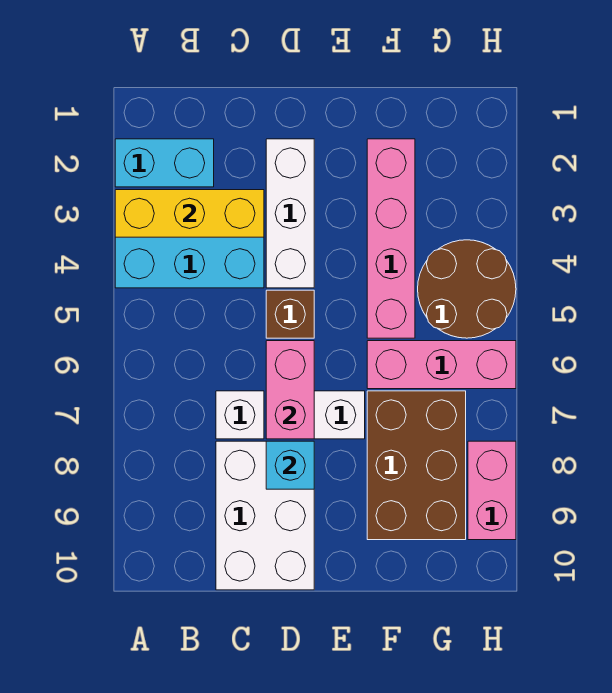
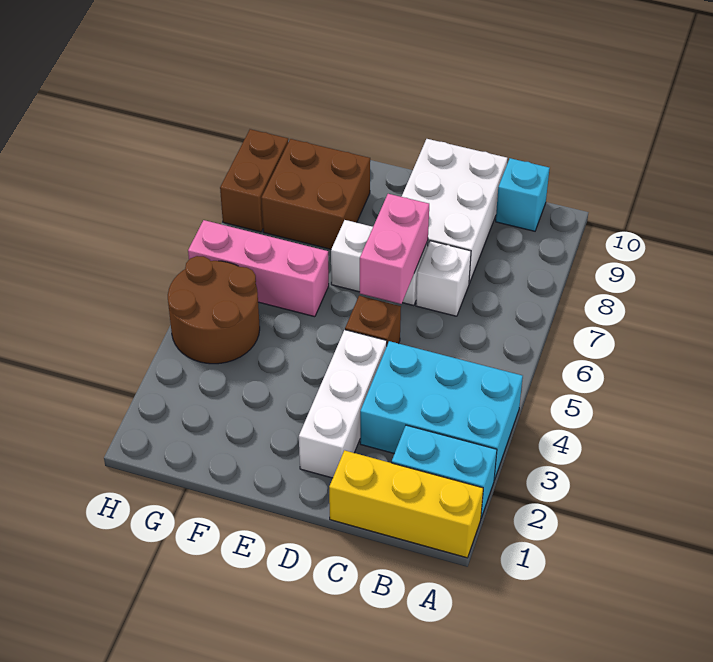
yellow 1x3 brick [115,190,264,237] -> yellow 1x3 brick moved to [329,450,483,558]
cyan 1x1 brick [266,441,314,489] -> cyan 1x1 brick moved to [496,158,550,231]
pink 1x4 brick [367,139,415,338] -> none
brown 2x3 brick [367,391,466,540] -> brown 2x2 brick [261,139,370,249]
pink 1x2 brick [468,441,516,540] -> brown 1x2 brick [220,129,288,232]

